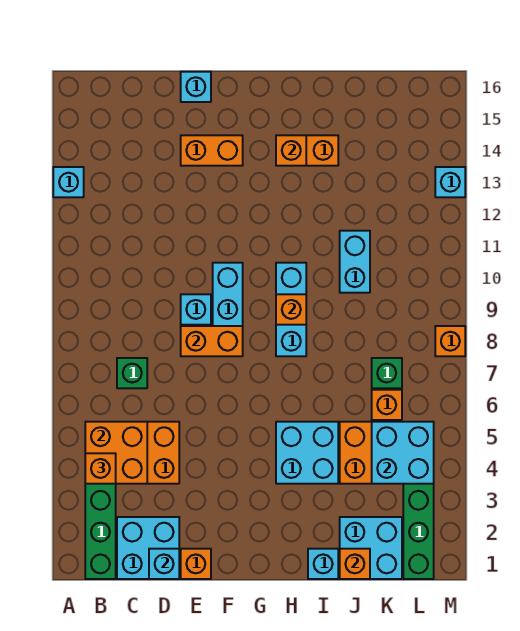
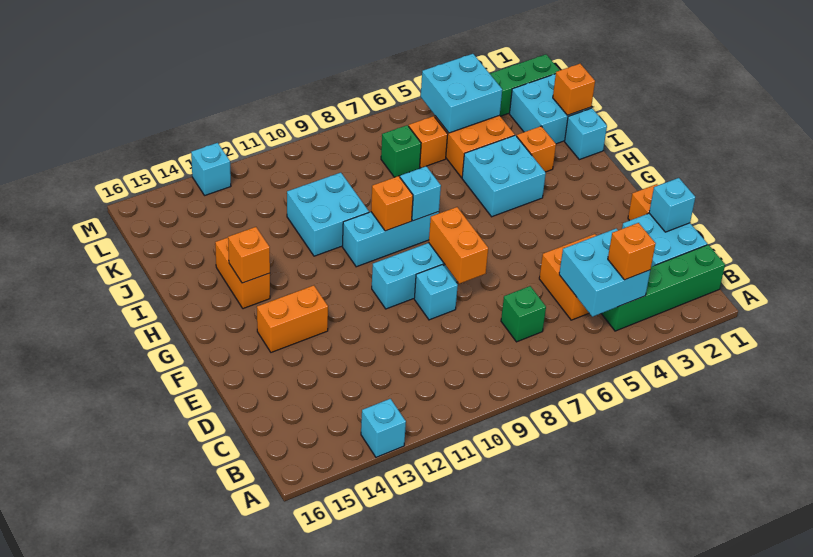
orange 2x2 brick [85,422,147,484] -> cyan 2x2 brick [559,229,650,317]
orange 1x2 brick [181,135,243,166] -> orange 1x2 brick turned to [257,285,328,352]
cyan 1x1 brick [181,72,211,102] -> cyan 1x1 brick moved to [400,166,441,221]
cyan 1x2 brick [340,231,370,293] -> cyan 2x2 brick [287,173,369,256]
orange 1x1 brick [435,326,465,356] -> orange 1x1 brick moved to [517,126,556,172]

